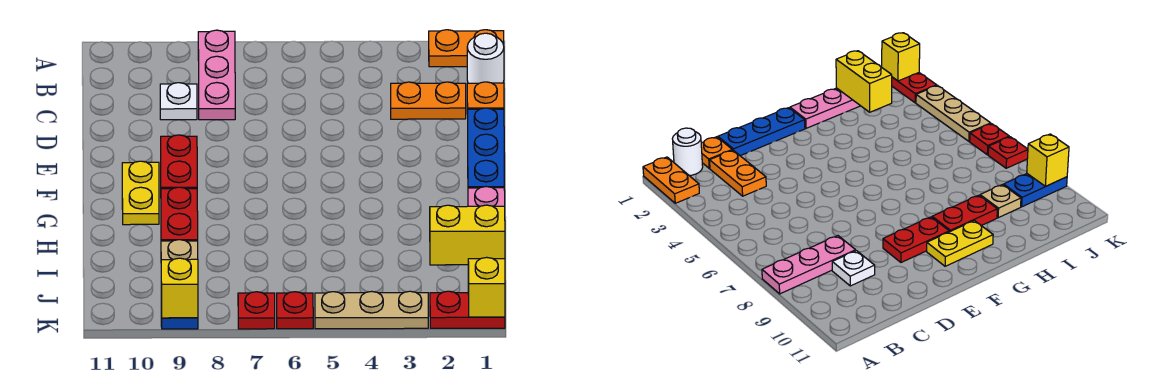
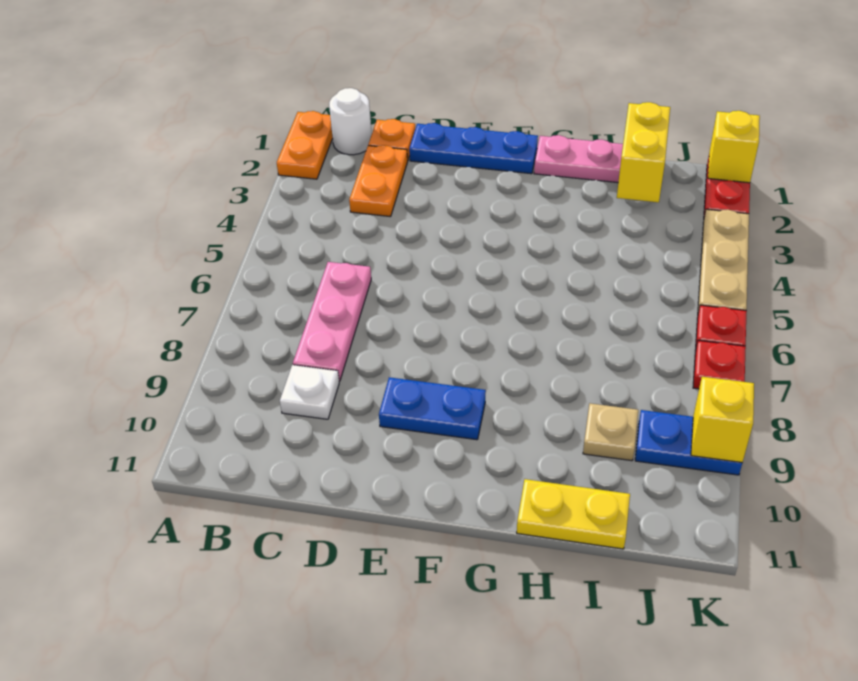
pink 1x3 plate [198,30,235,120] -> pink 1x3 plate turned to [293,262,371,381]
red 1x2 plate [161,135,197,189] -> blue 1x2 plate [379,377,486,440]
yellow 1x2 plate [122,161,159,225] -> yellow 1x2 plate moved to [517,479,630,549]
red 1x2 plate [161,187,198,241] -> none

